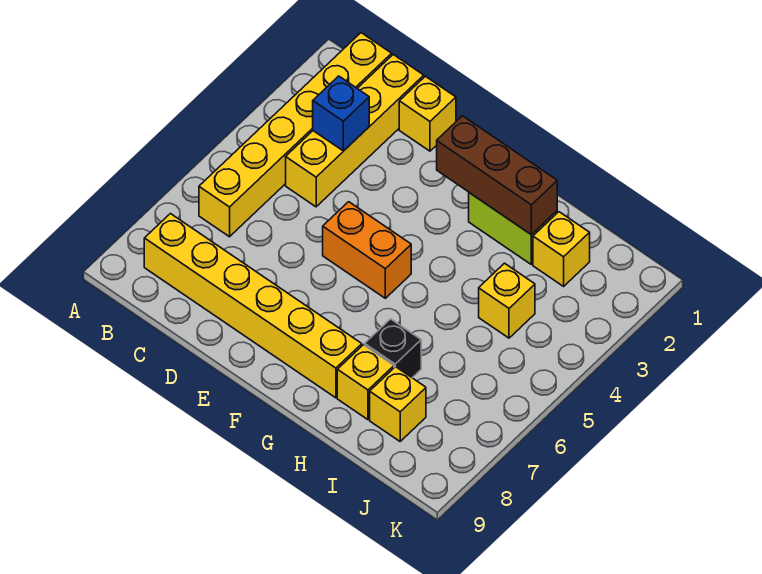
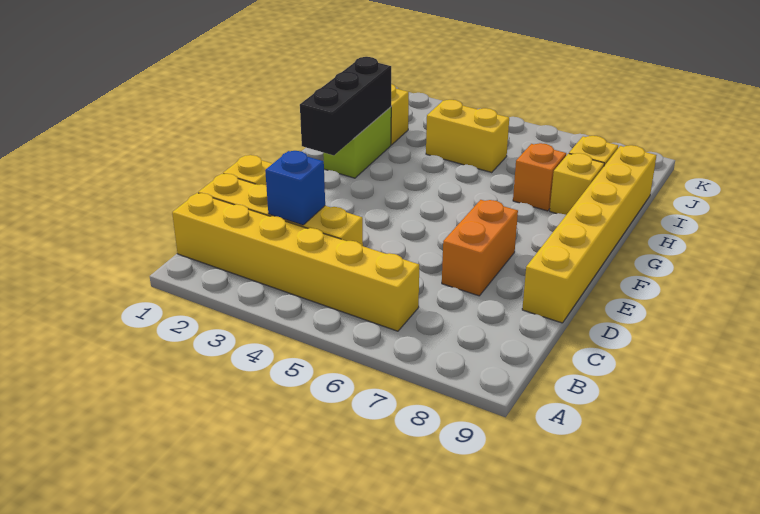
yellow 1x6 brick [144,214,362,398] -> yellow 1x6 brick moved to [522,145,657,323]
orange 1x2 brick [323,202,411,298] -> orange 1x2 brick moved to [442,200,518,296]
brown 1x3 brick [437,116,557,235] -> black 1x3 brick [300,57,391,155]
black 1x1 brick [365,319,421,378] -> orange 1x1 brick [513,143,566,211]
yellow 1x1 brick [479,263,535,338] -> yellow 1x2 brick [426,100,509,172]

